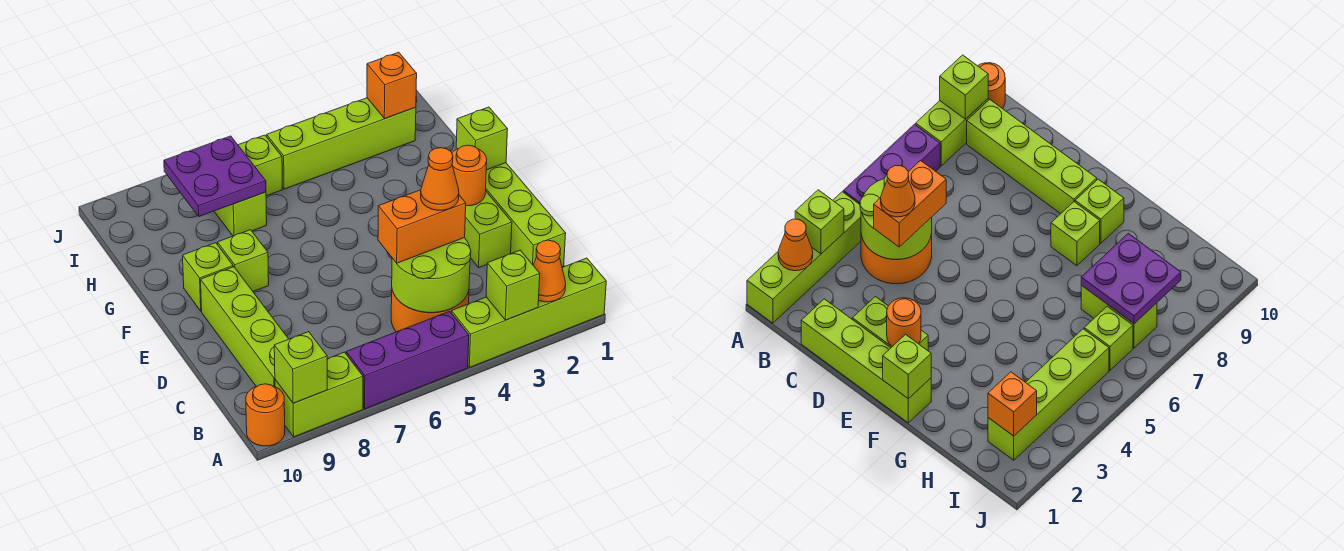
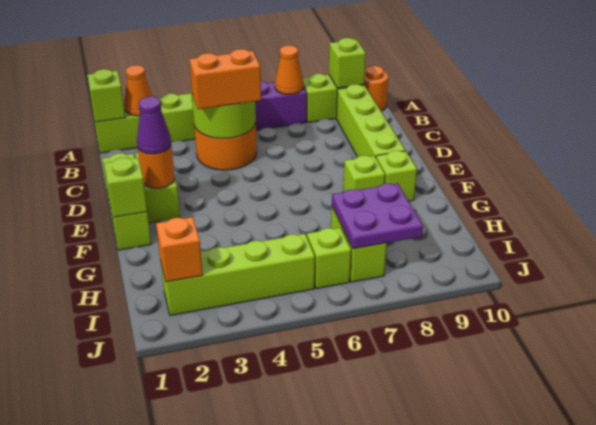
lime 1x1 brick [486,250,540,320] -> lime 1x1 brick moved to [87,69,125,122]
lime 1x4 brick [486,163,566,267] -> lime 1x3 brick [102,153,151,250]
orange 1x1 cone [421,148,459,210] -> orange 1x1 cone moved to [275,46,303,95]
none -> purple 1x1 cone [137,97,171,154]

